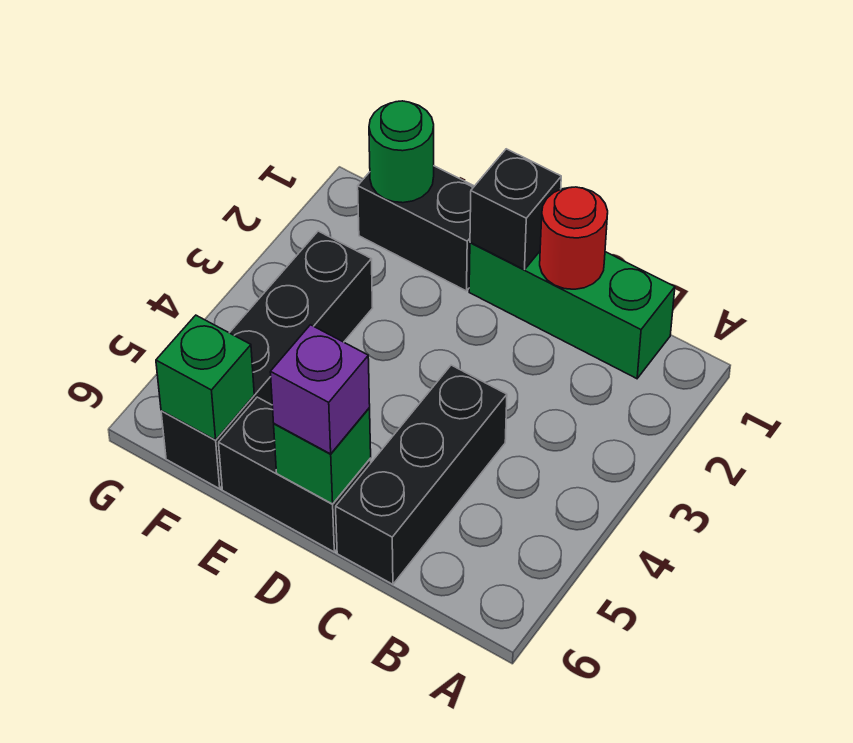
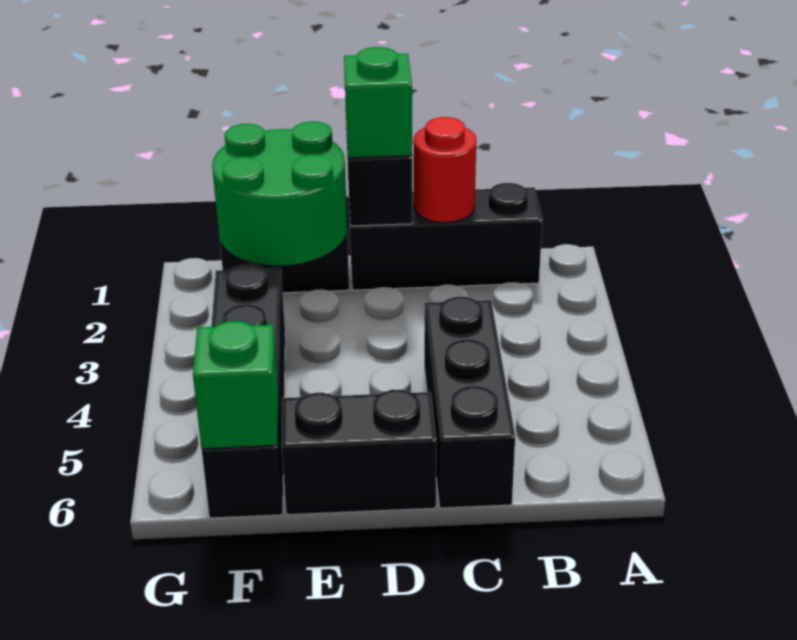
green 1x3 brick [469,243,675,379] -> black 1x3 brick [349,183,543,290]
green 1x1 brick [274,408,371,504] -> green 1x1 brick moved to [344,47,412,158]
purple 1x1 brick [270,325,370,454] -> none
green 1x1 round brick [369,101,434,203] -> green 2x2 round brick [212,122,347,266]

